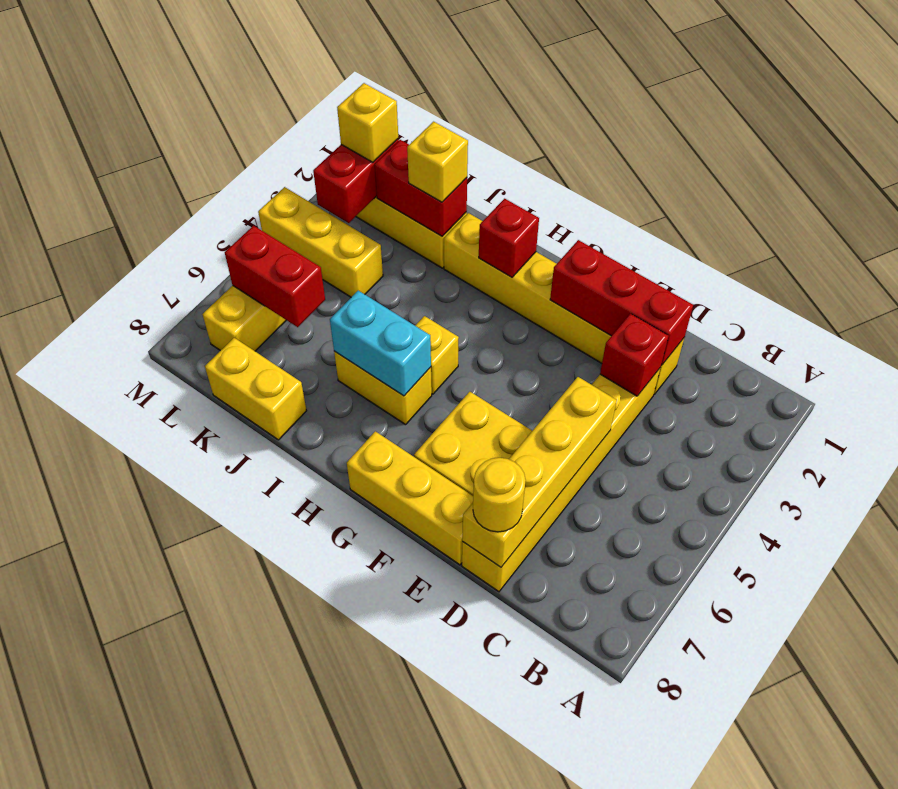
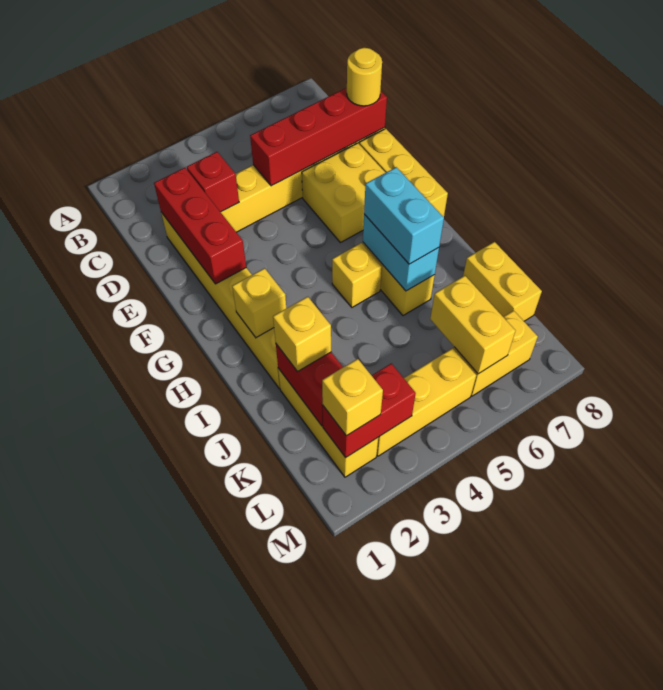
yellow 1x4 brick [462,377,617,567] -> red 1x4 brick [250,88,387,186]
red 1x1 brick [479,199,539,277] -> yellow 1x1 brick [232,268,286,338]
none -> cyan 1x2 brick [364,167,444,264]
yellow 1x3 brick [258,187,383,297] -> yellow 1x3 brick turned to [377,348,476,456]
red 1x2 brick [225,226,325,327] -> yellow 1x2 brick [430,276,515,374]

